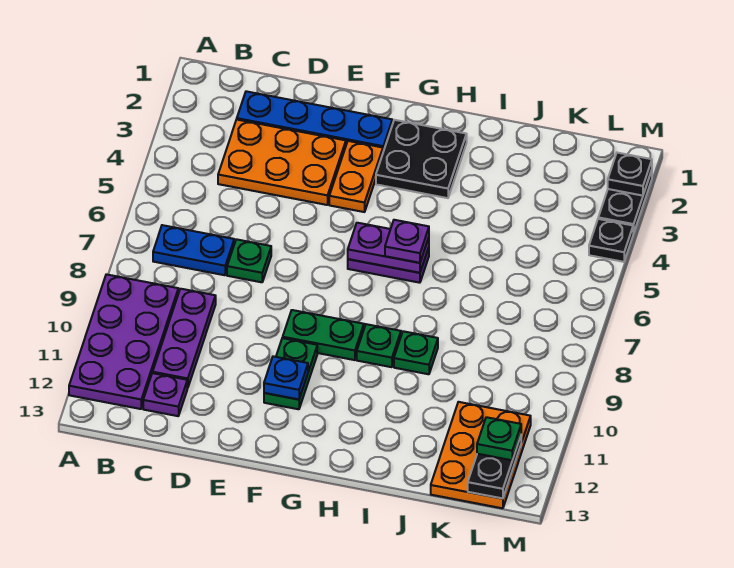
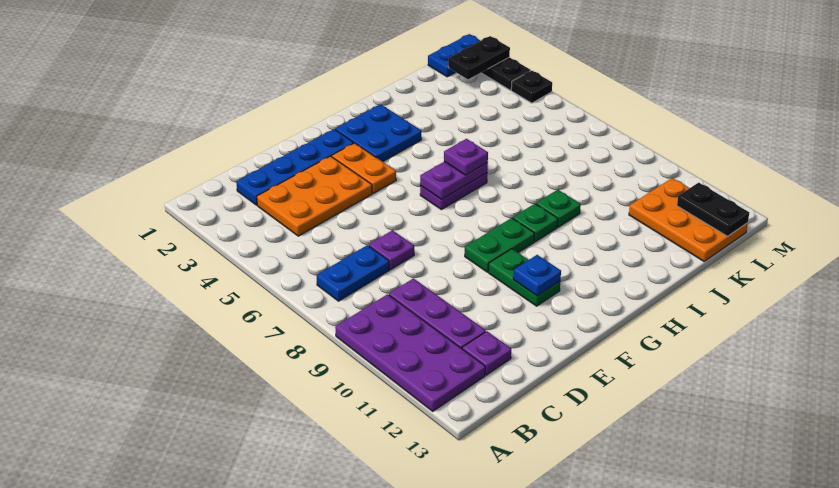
green 1x1 plate [227,239,271,282] -> purple 1x1 plate [369,230,414,270]
black 2x2 plate [376,120,467,198] -> blue 2x2 plate [335,104,421,162]
none -> blue 1x2 plate [428,34,480,77]
green 1x1 plate [477,417,521,460] -> none
black 1x1 plate [608,153,652,196] -> black 1x2 plate [448,36,510,79]

